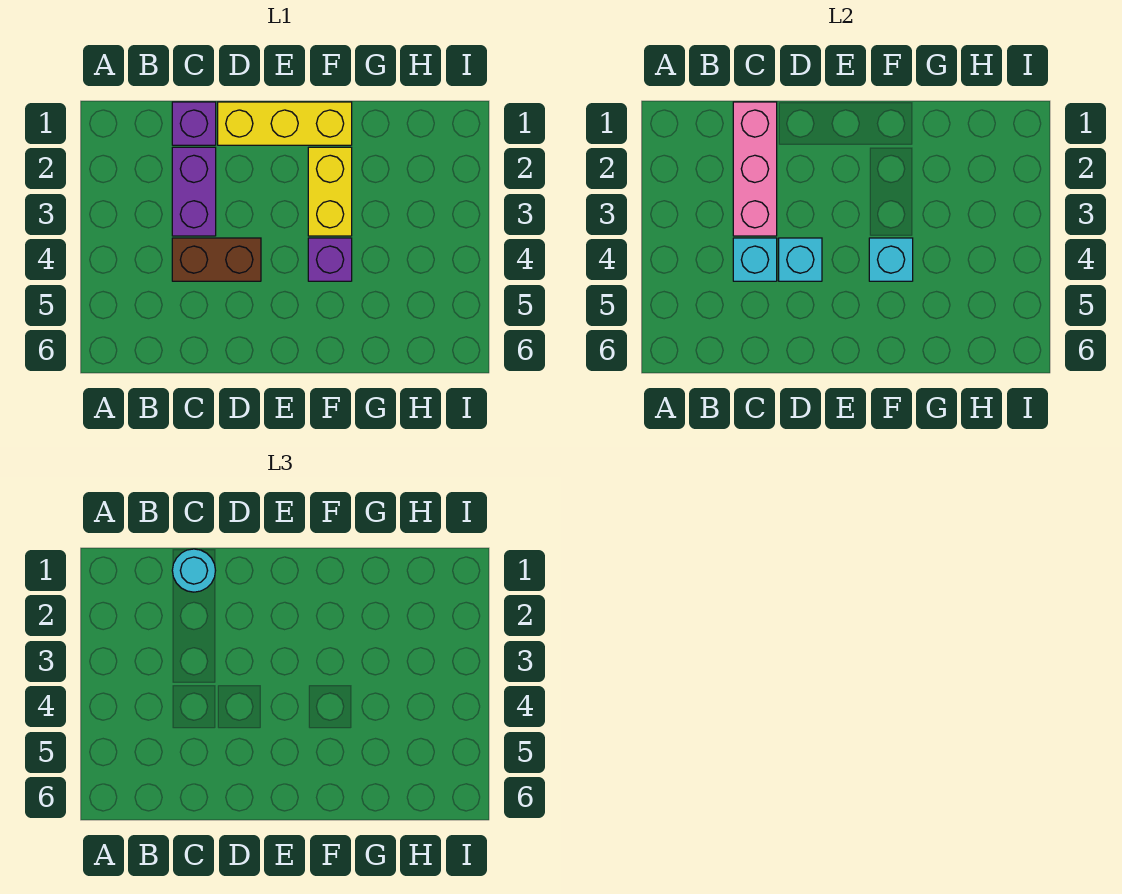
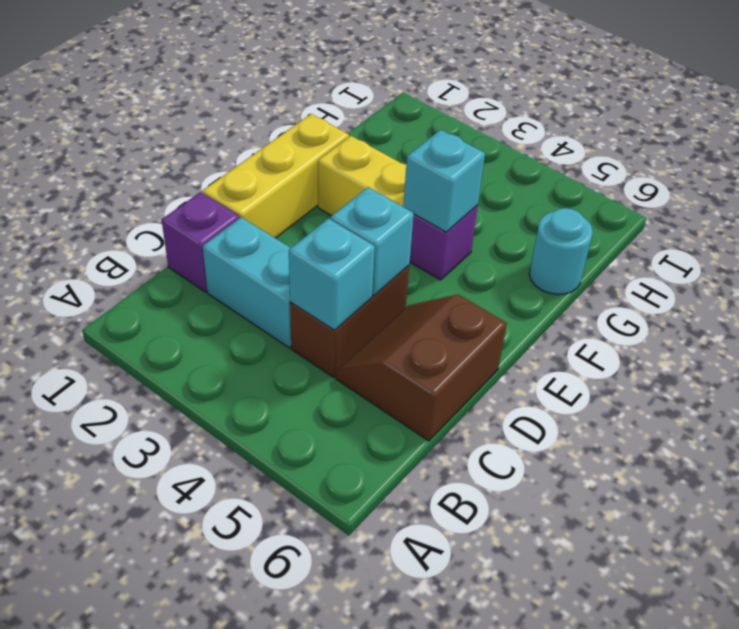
pink 1x3 brick [733,102,777,236] -> none
cyan 1x1 round brick [172,549,216,592] -> cyan 1x1 round brick moved to [529,208,593,295]
purple 1x2 brick [172,147,216,236] -> cyan 1x2 brick [203,217,291,348]
none -> brown 2x2 slope [336,294,507,441]

